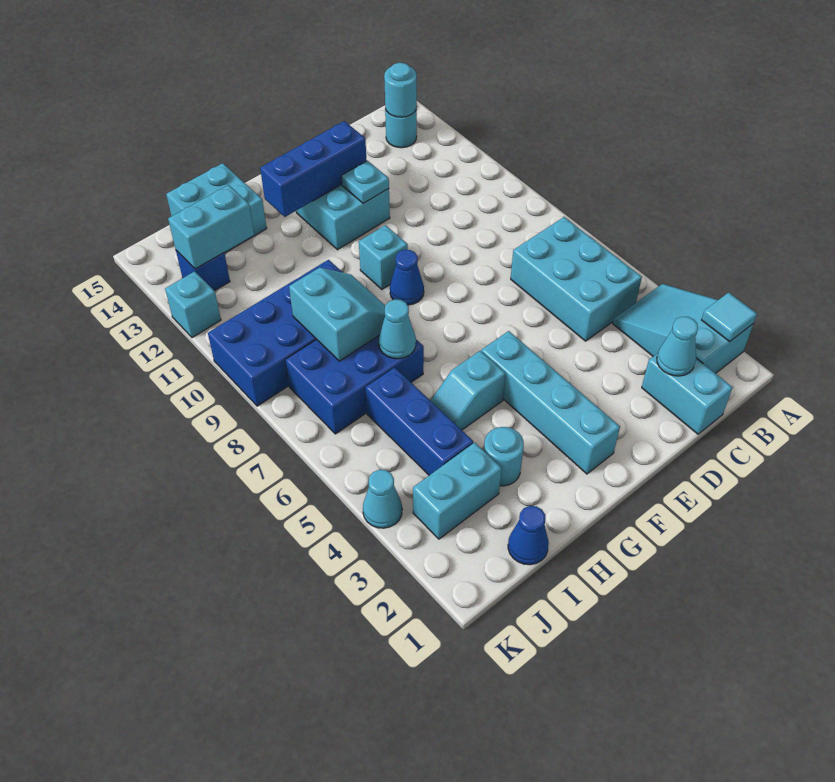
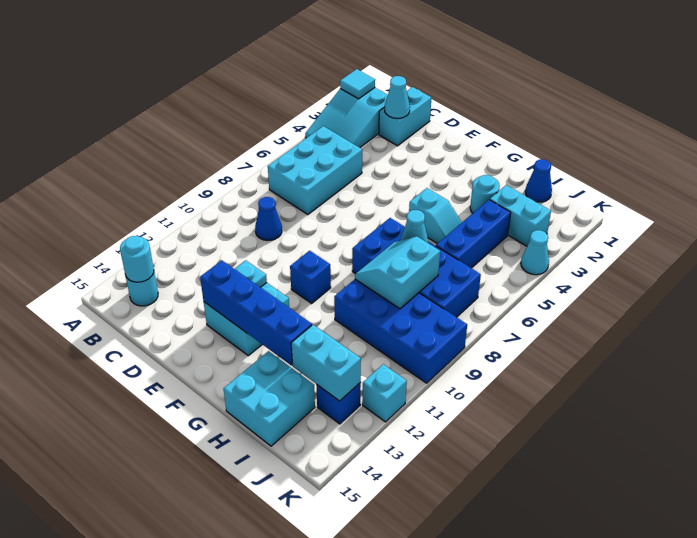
blue 1x3 brick [260,121,367,217] -> blue 1x4 brick [200,260,312,366]
cyan 1x4 brick [481,331,620,474] -> none
blue 1x1 cone [390,250,424,305] -> blue 1x1 cone moved to [255,197,282,240]
cyan 1x1 brick [359,225,408,289] -> blue 1x1 brick [290,251,331,303]
blue 2x3 brick [285,336,424,434] -> blue 2x4 brick [352,218,481,317]

